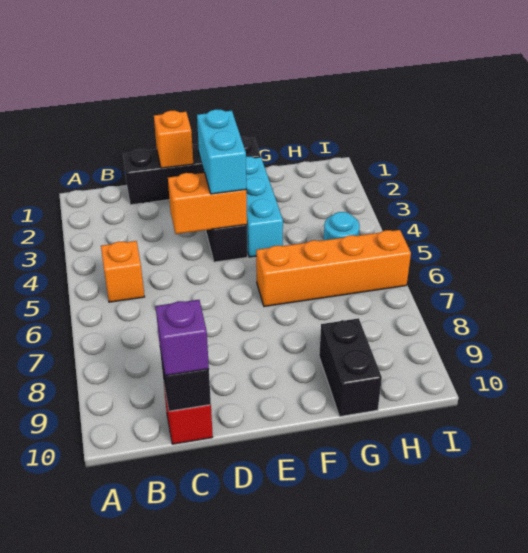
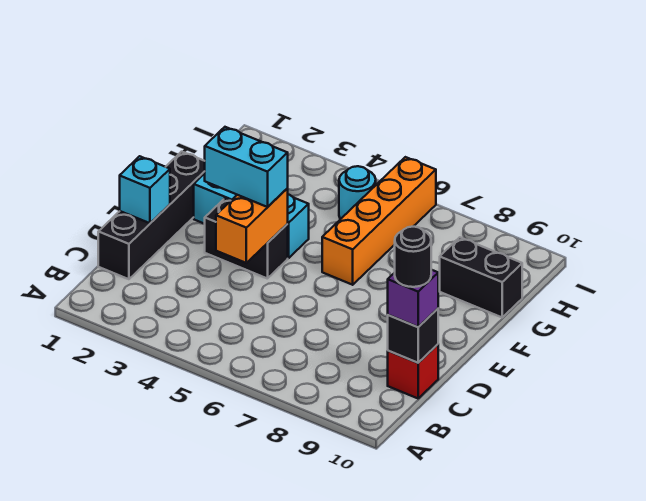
orange 1x1 brick [101,241,144,302] -> none
none -> black 1x1 round brick [395,227,431,287]
orange 1x1 brick [154,111,193,168] -> cyan 1x1 brick [120,156,170,223]

